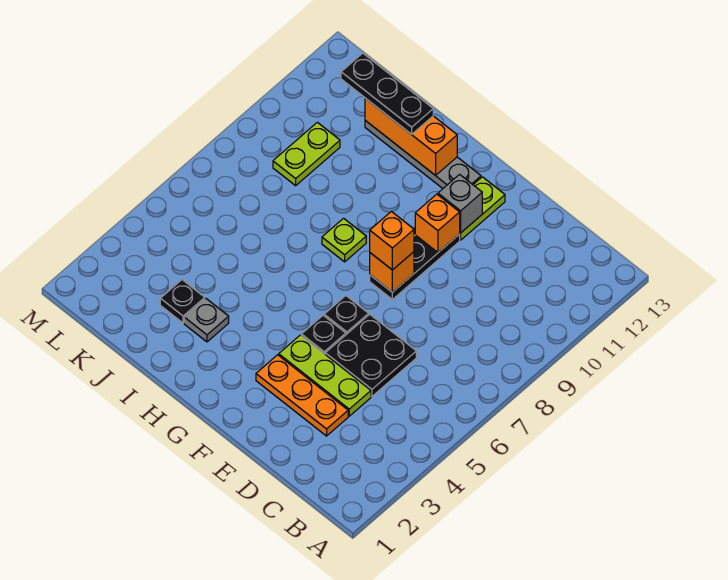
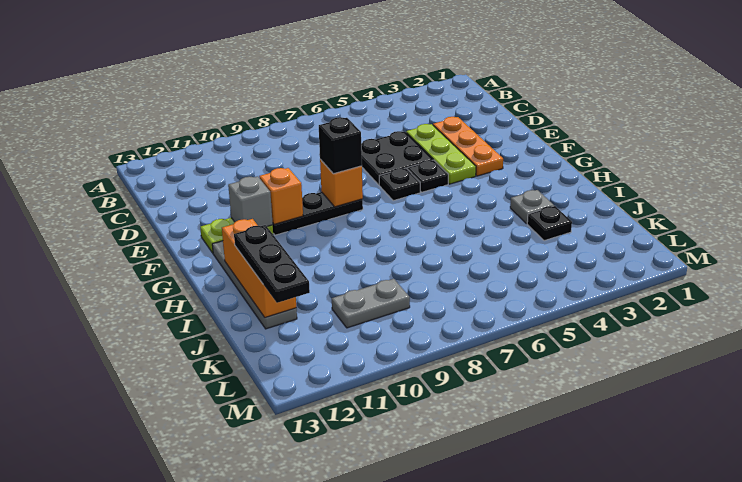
orange 1x1 brick [370,211,414,270] -> black 1x1 brick [319,117,362,174]
lime 1x1 plate [322,218,366,262] -> none
lime 1x2 plate [273,122,340,186] -> grey 1x2 plate [332,279,410,328]

